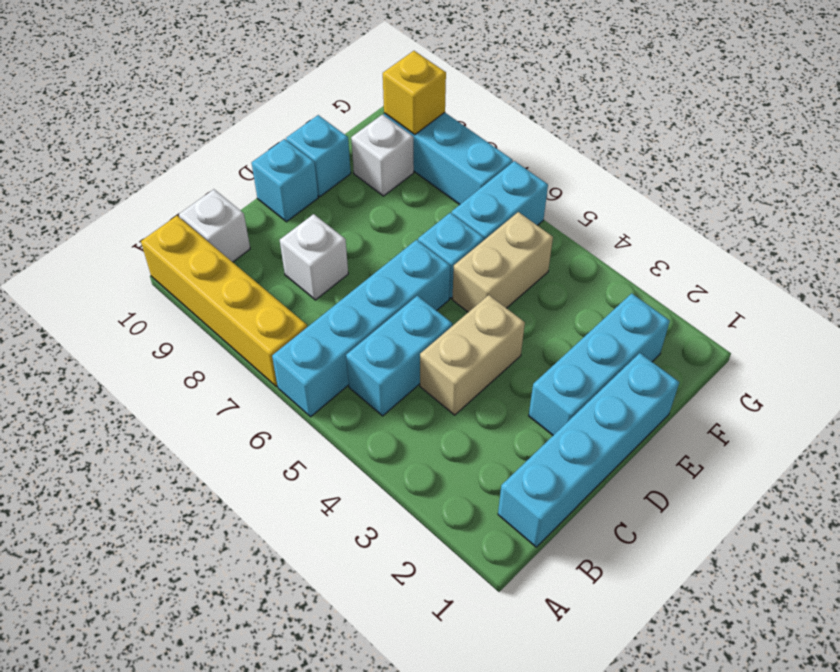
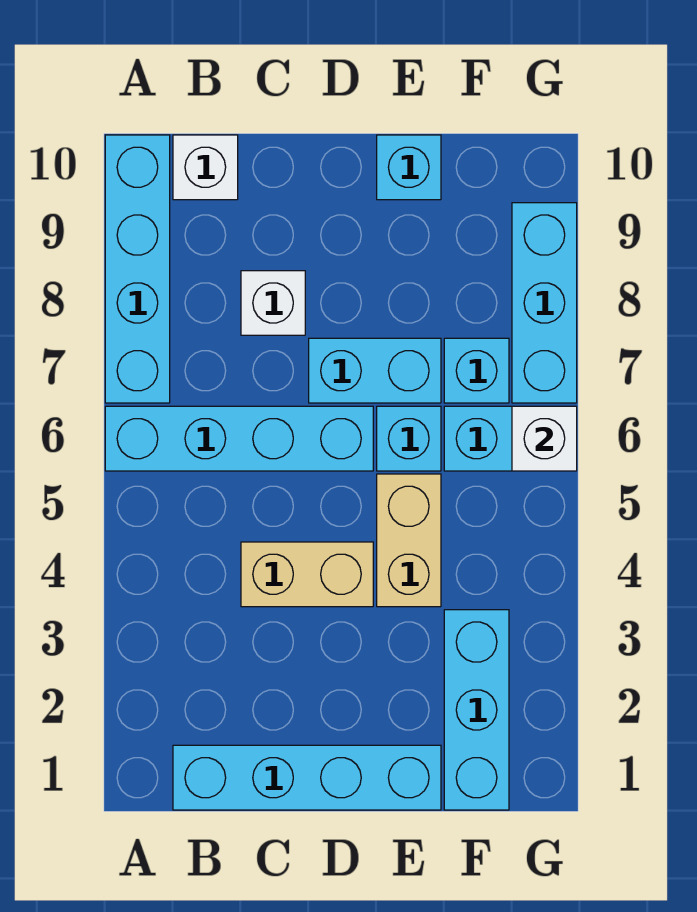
yellow 1x4 brick [141,216,307,386] -> cyan 1x4 brick [105,135,170,403]
cyan 1x2 brick [346,296,452,416] -> cyan 1x2 brick moved to [309,338,441,403]
cyan 1x3 brick [529,293,670,435] -> cyan 1x3 brick turned to [444,610,509,810]
cyan 1x1 brick [252,139,318,222] -> cyan 1x1 brick moved to [444,338,509,403]
tan 1x2 brick [452,212,553,312] -> tan 1x2 brick turned to [377,474,441,607]
white 1x1 brick [351,114,414,196] -> white 1x1 brick moved to [512,406,577,471]
yellow 1x1 brick [383,51,446,135] -> none

